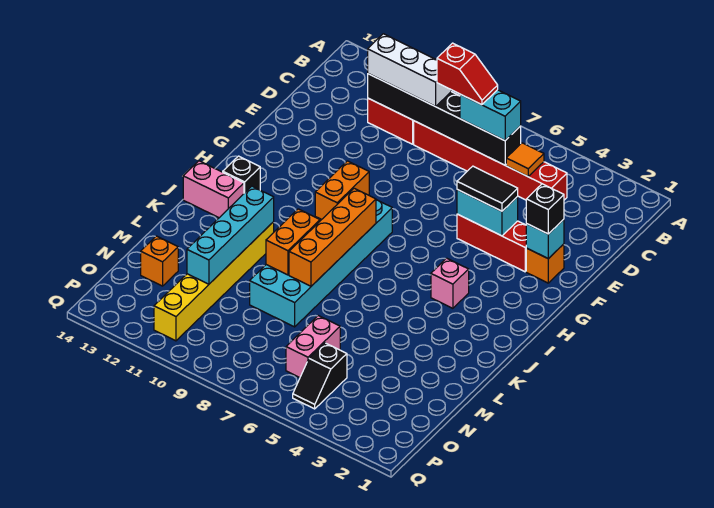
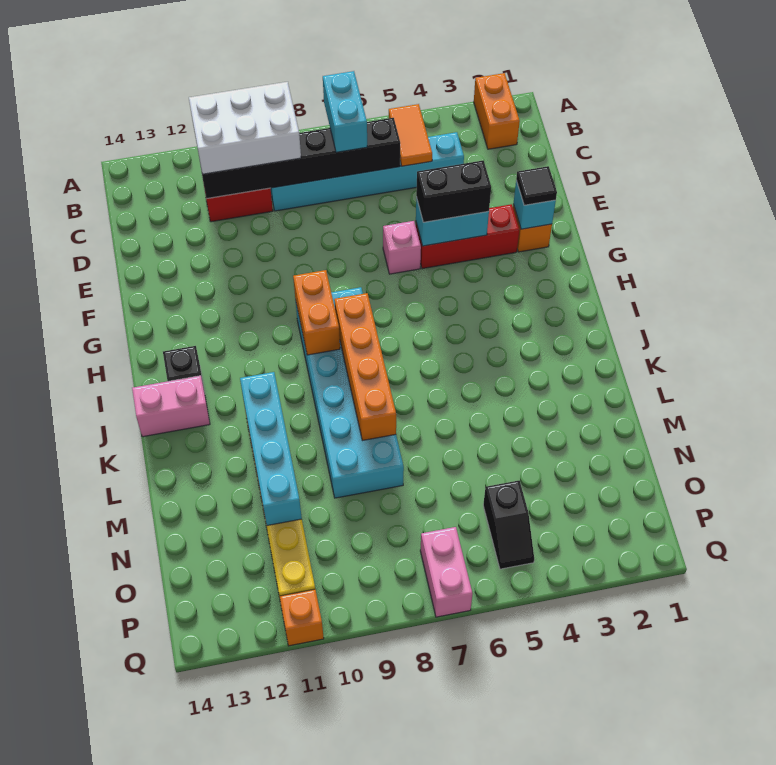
red 1x6 brick [414,121,567,200] -> cyan 1x6 brick [271,132,464,211]
orange 1x1 tile [506,143,544,176] -> orange 1x2 tile [389,104,432,166]
cyan 1x2 brick [460,90,521,141] -> cyan 1x2 brick turned to [323,71,367,152]
red 1x2 slope [437,43,498,105] -> none
white 1x3 brick [368,34,451,107] -> white 2x3 brick [189,82,301,174]
black 1x1 brick [526,184,564,234] -> black 1x1 tile [516,166,557,205]
black 1x2 tile [457,166,518,211] -> black 1x2 brick [416,161,491,222]
pink 1x1 brick [431,258,469,308] -> pink 1x1 brick moved to [383,221,421,274]
orange 1x2 brick [266,209,320,275] -> orange 1x2 brick moved to [474,73,520,149]
pink 1x2 brick [286,316,340,378] -> pink 1x2 brick moved to [420,527,473,617]
orange 1x1 brick [141,236,178,286] -> orange 1x1 brick moved to [280,589,324,646]

